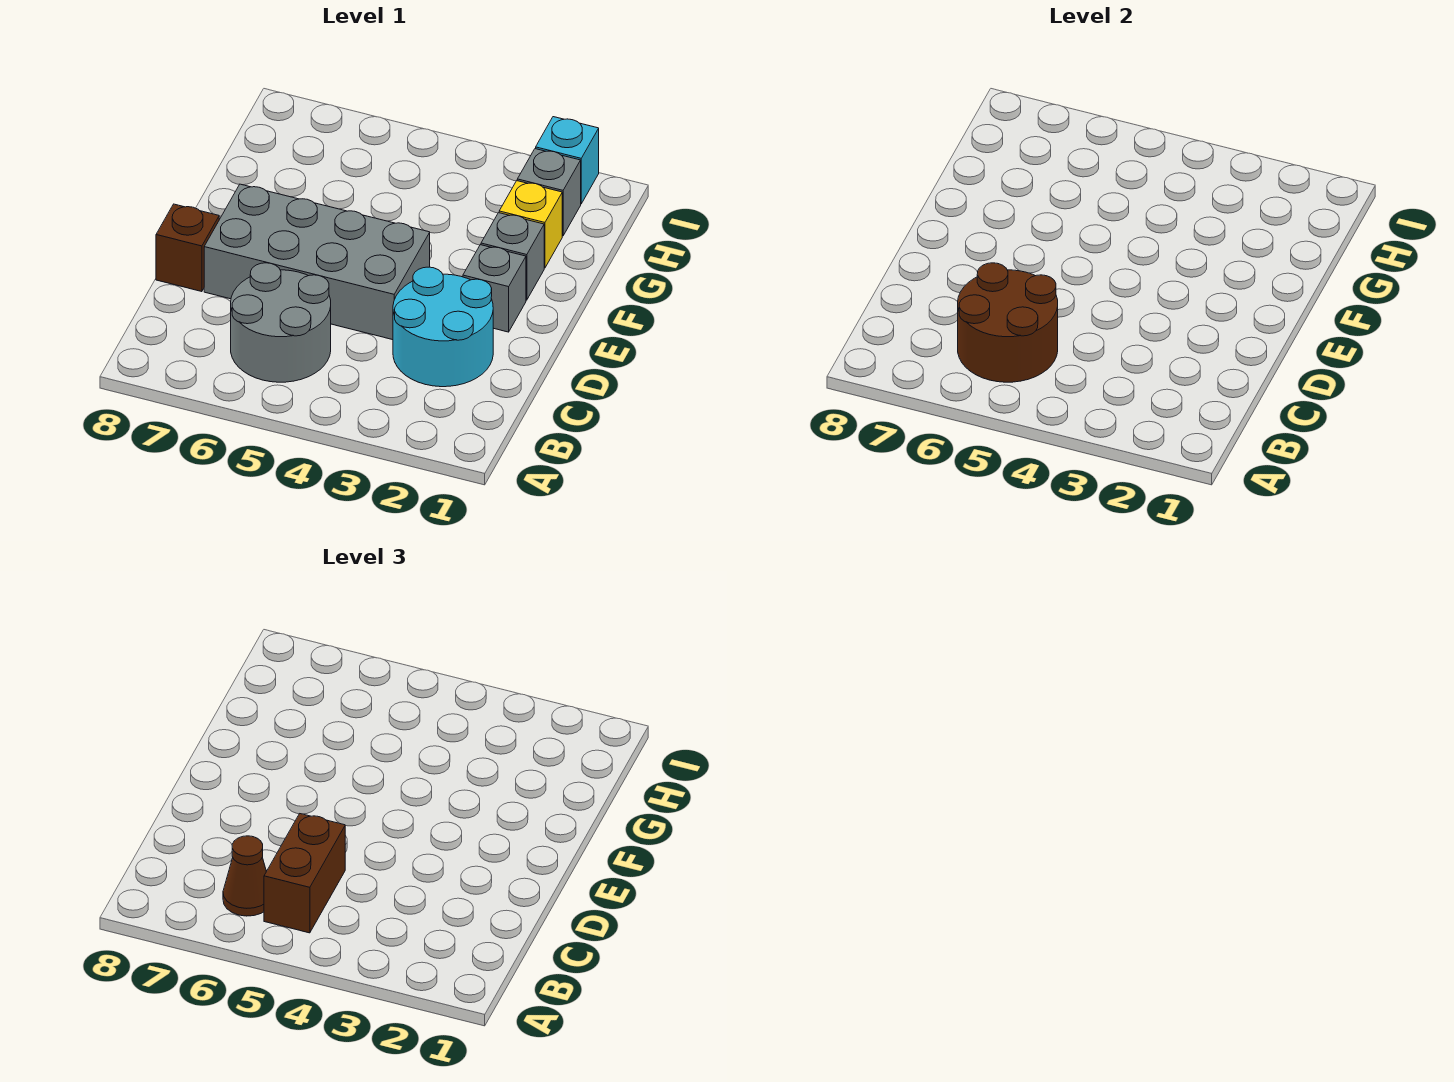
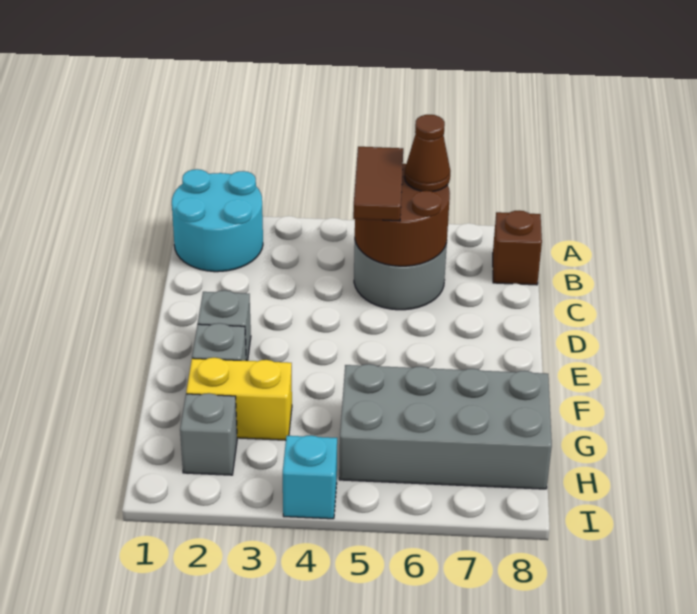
brown 1x2 brick [264,814,345,933] -> brown 1x2 tile [353,147,403,221]
cyan 2x2 round brick [393,267,493,387] -> cyan 2x2 round brick moved to [172,169,263,272]
grey 2x4 brick [204,184,430,340] -> grey 2x4 brick moved to [339,364,552,489]
brown 1x1 brick [156,204,219,292] -> brown 1x1 brick moved to [493,211,542,285]
yellow 1x1 brick [499,181,562,268] -> yellow 1x2 brick [186,358,292,440]
cyan 1x1 brick [536,117,599,204] -> cyan 1x1 brick moved to [283,435,337,519]

